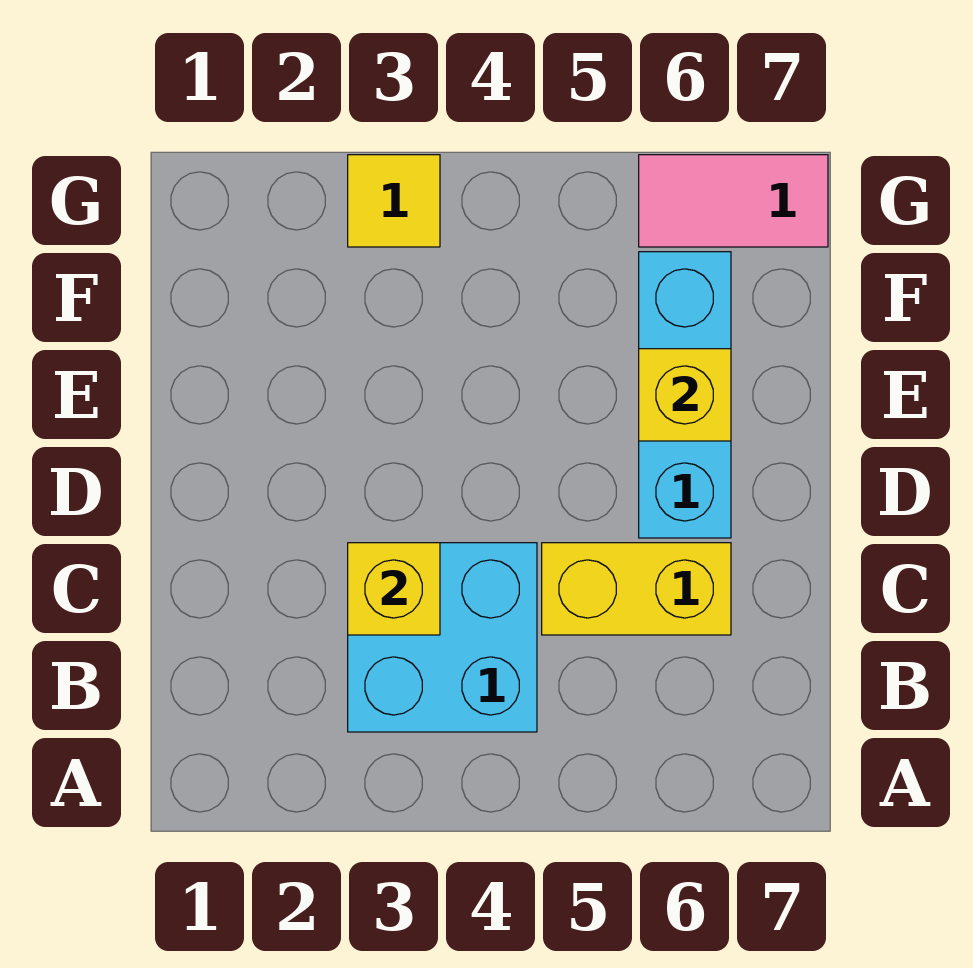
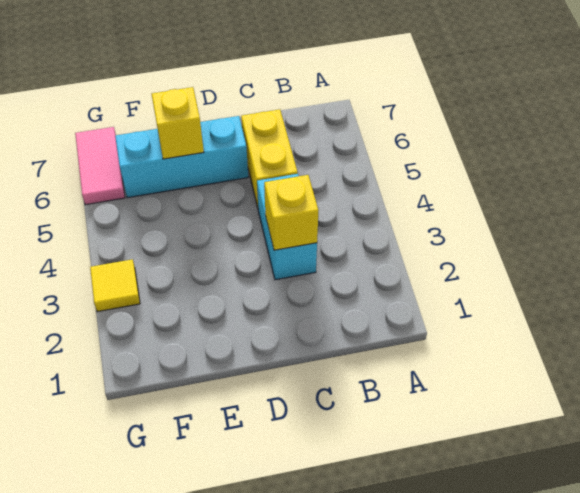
cyan 2x2 brick [348,543,537,732] -> cyan 1x2 brick [257,174,317,280]

